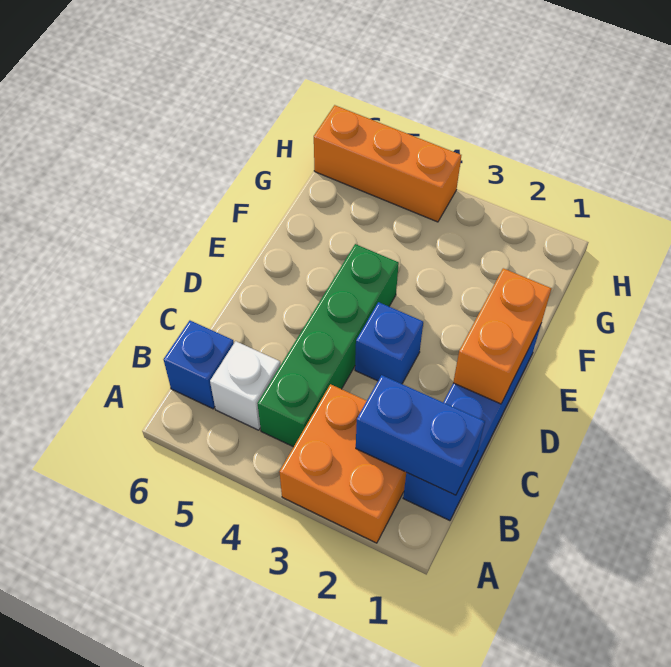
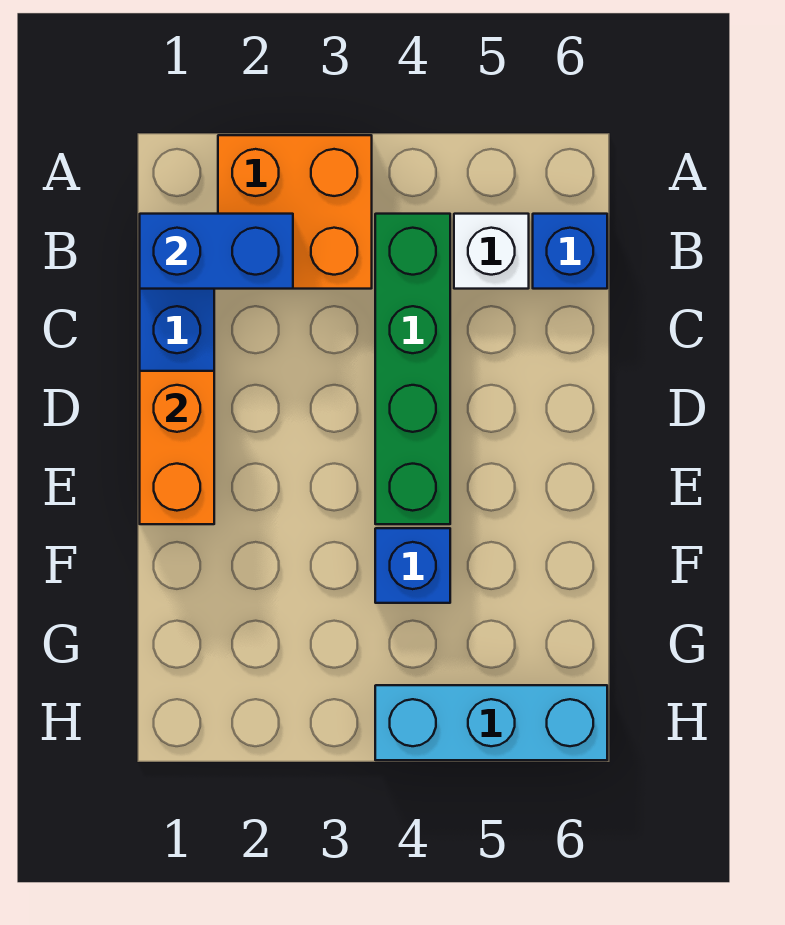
blue 1x1 brick [355,302,423,384] -> blue 1x1 brick moved to [375,528,450,603]
orange 1x3 brick [314,105,461,222] -> cyan 1x3 brick [375,685,607,760]

